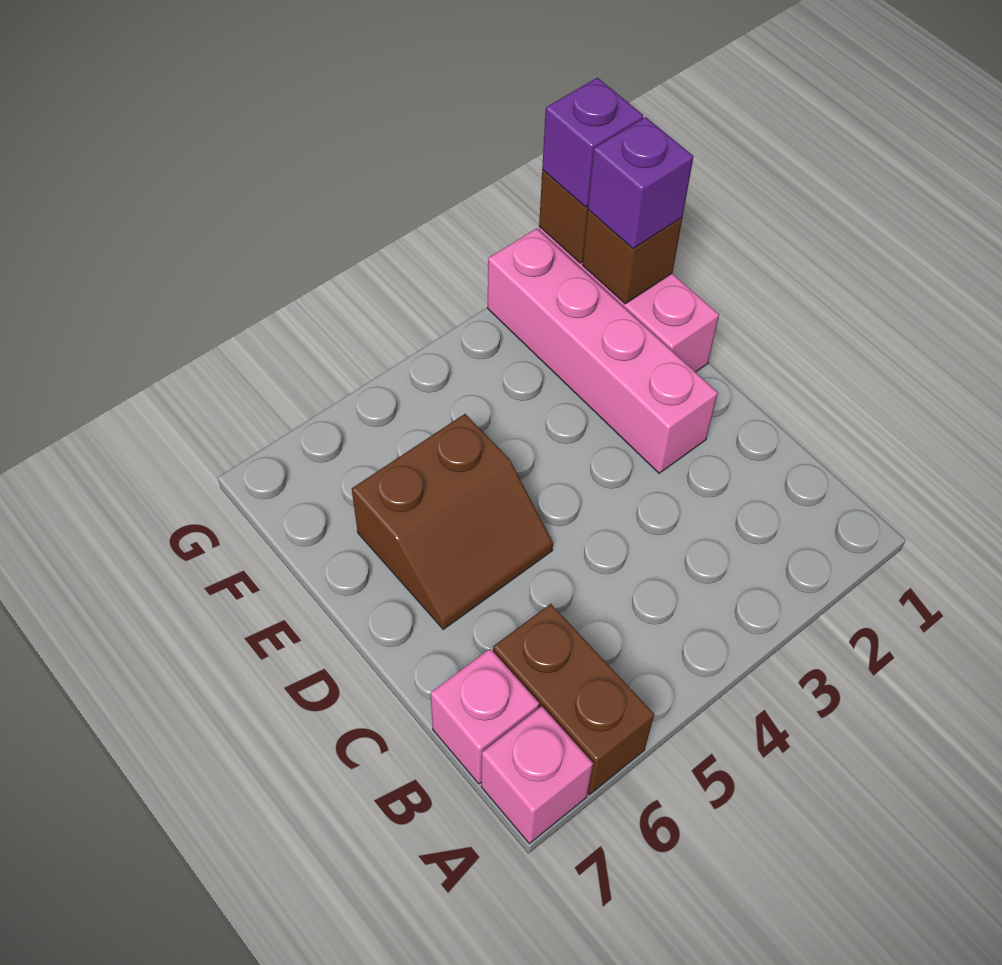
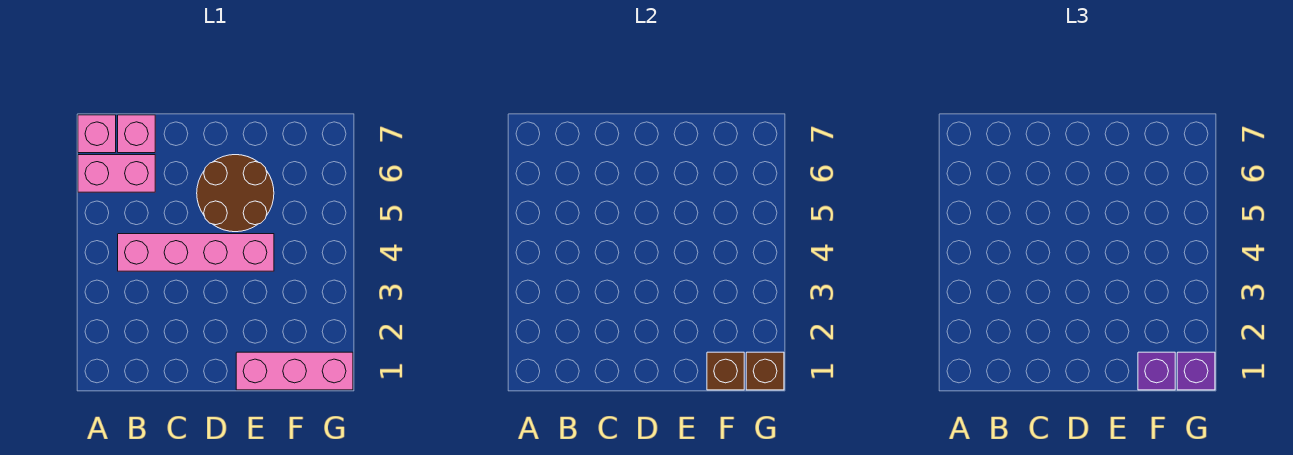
brown 1x2 brick [493,604,654,795] -> pink 1x2 brick [78,155,155,192]
pink 1x4 brick [488,228,718,473] -> pink 1x4 brick moved to [118,234,274,271]
brown 2x2 slope [352,414,553,629] -> brown 2x2 round brick [197,155,274,232]

